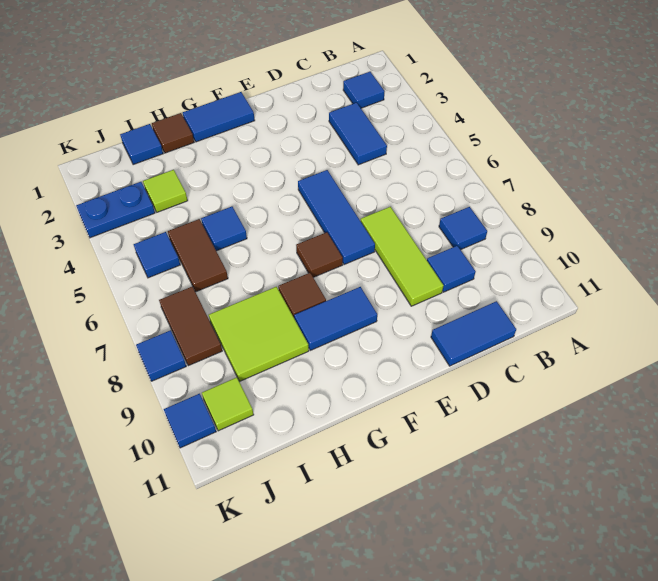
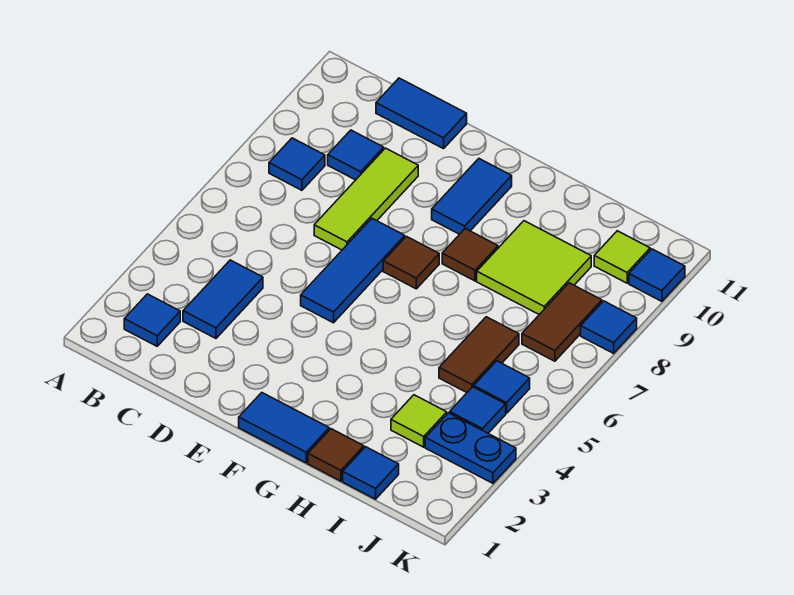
blue 1x2 tile [294,287,377,350] -> blue 1x2 tile turned to [432,159,512,234]
blue 1x1 tile [201,207,247,251] -> blue 1x1 tile moved to [450,387,506,433]

